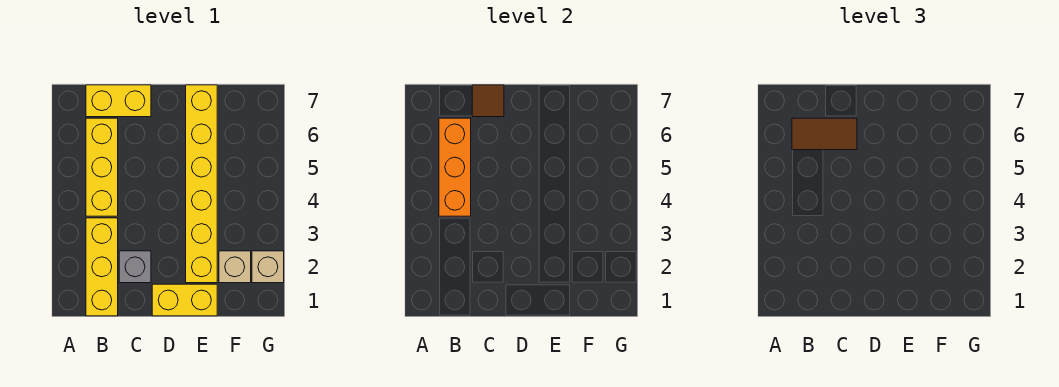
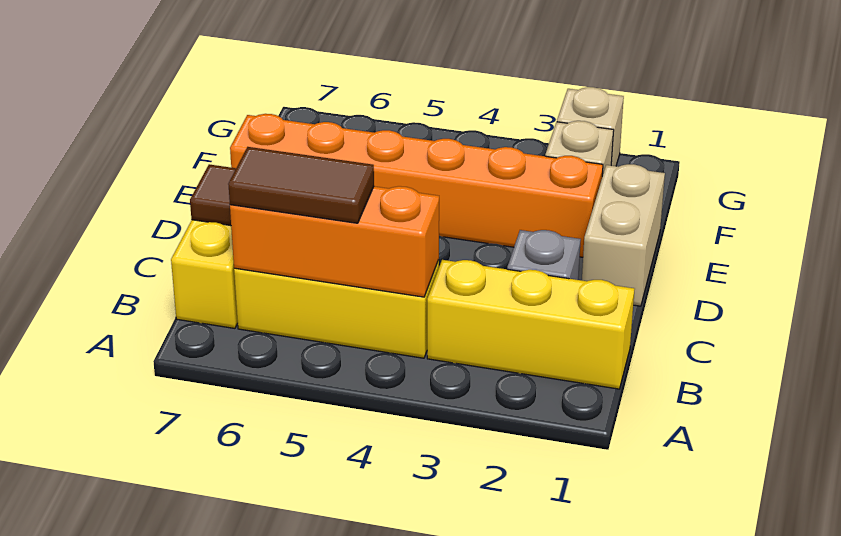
brown 1x2 tile [792,118,857,150] -> brown 1x2 tile turned to [228,147,374,223]
yellow 1x2 brick [152,284,217,316] -> tan 1x2 brick [582,164,665,306]
yellow 1x6 brick [186,85,217,283] -> orange 1x6 brick [230,114,603,257]

